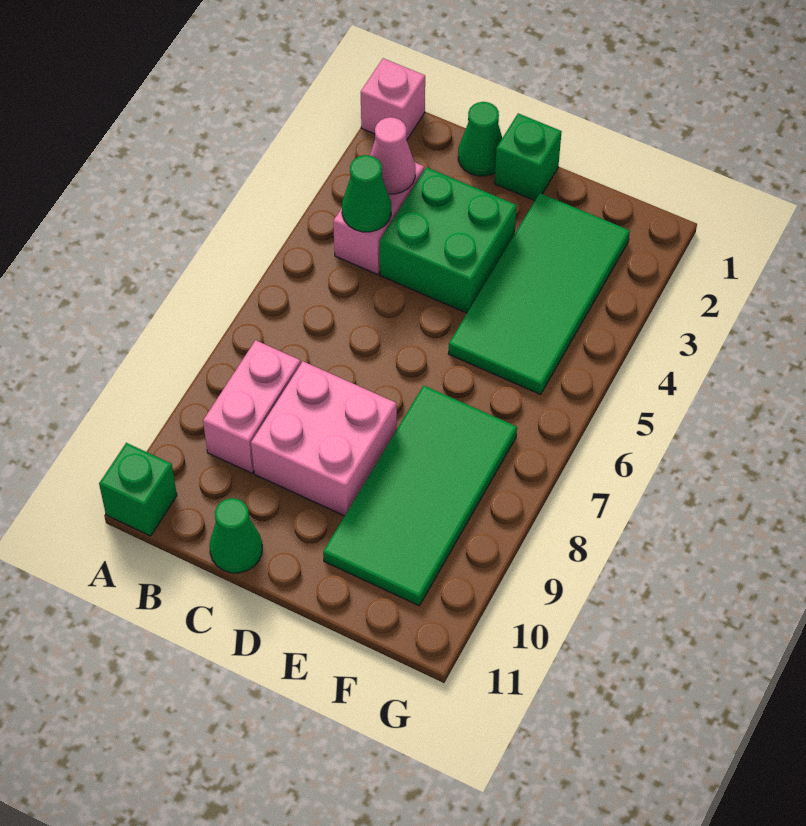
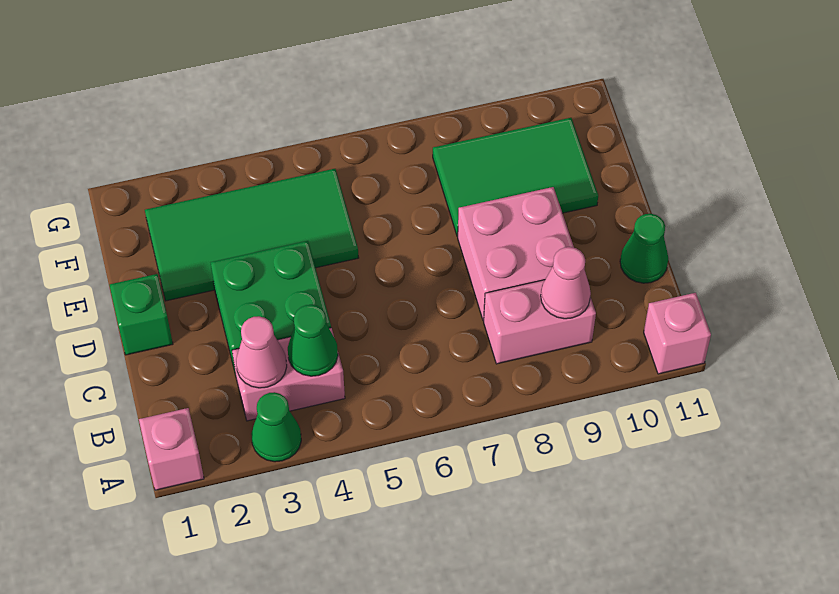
green 1x1 brick [99,443,177,536] -> pink 1x1 brick [644,293,711,374]
none -> pink 1x1 cone [541,247,591,319]
green 1x1 cone [458,102,502,176] -> green 1x1 cone moved to [251,392,301,462]
green 2x4 tile [323,386,517,606] -> green 2x3 tile [433,118,598,236]

